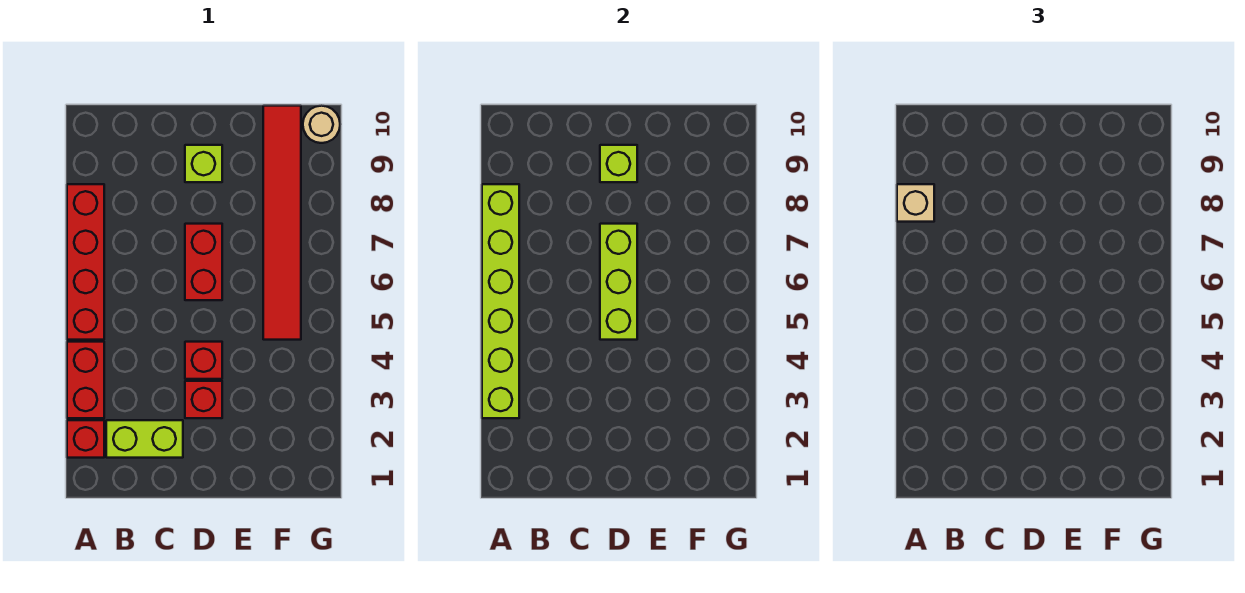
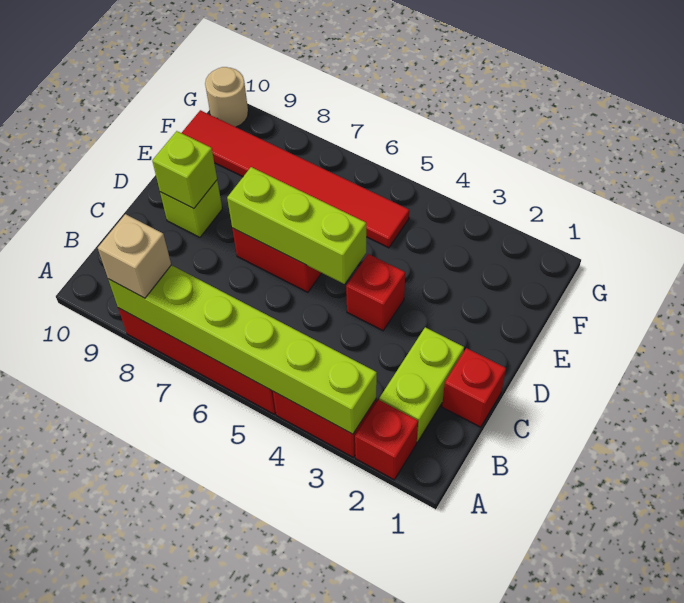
red 1x1 brick [185,381,222,418] -> red 1x1 brick moved to [442,348,506,427]

